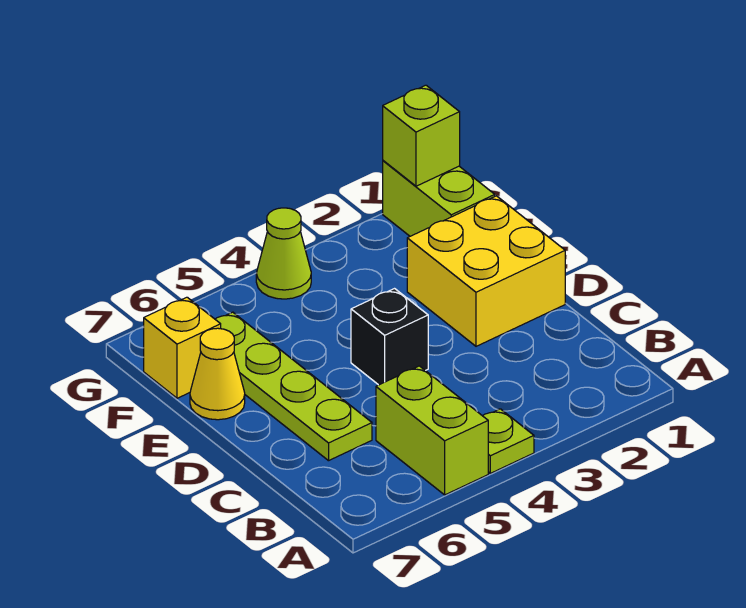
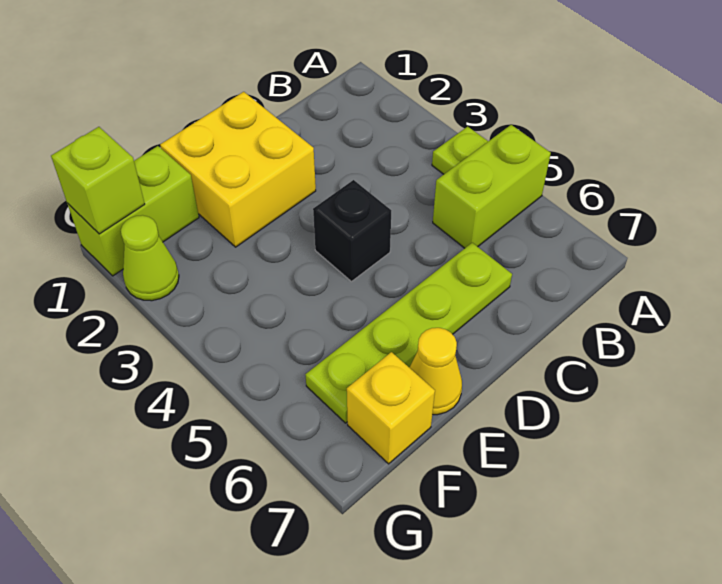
lime 1x1 cone [256,208,311,299] -> lime 1x1 cone moved to [121,215,179,301]

